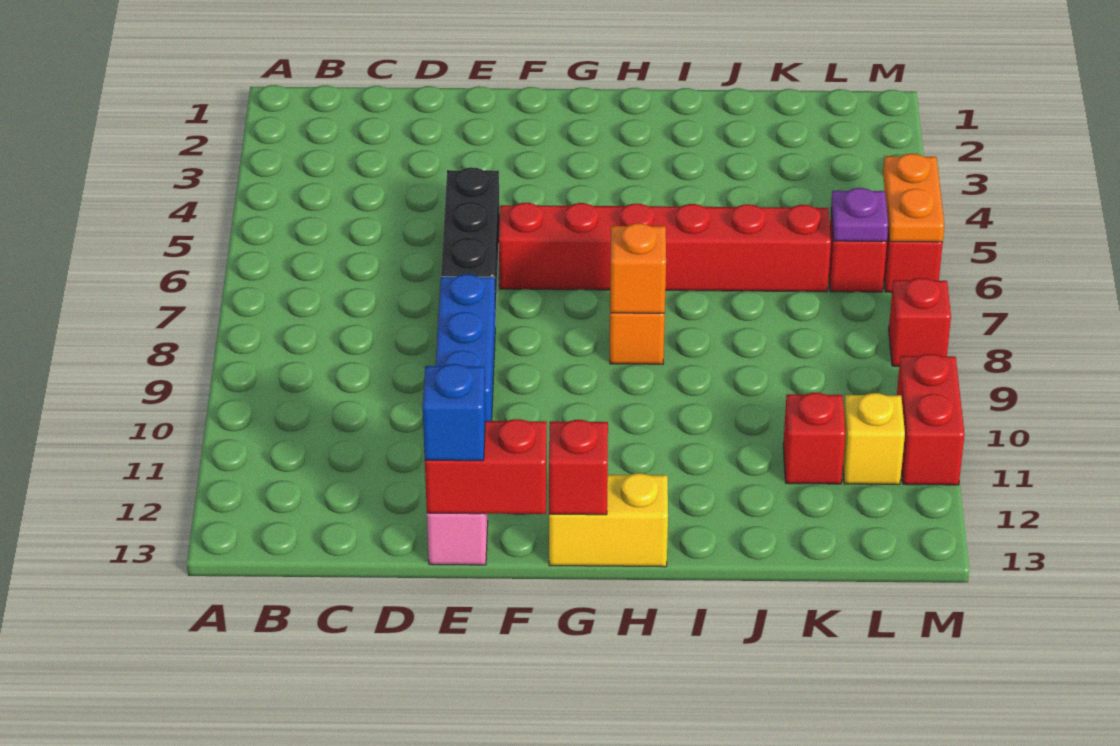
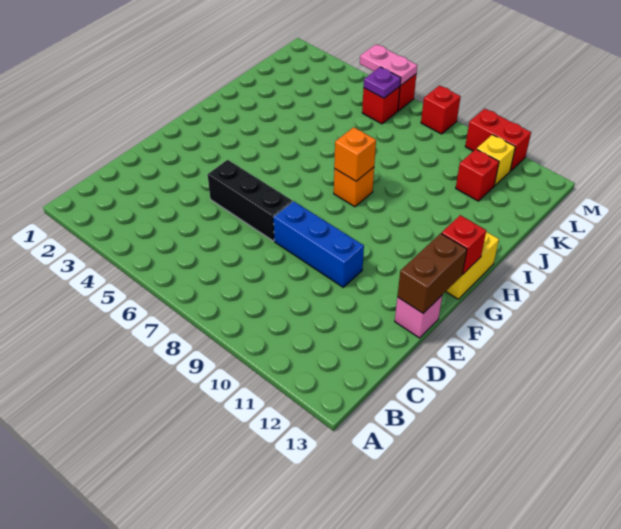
red 1x2 brick [425,419,547,514] -> brown 1x2 brick [397,233,467,313]
blue 1x1 brick [423,364,485,461] -> none
red 1x6 brick [499,203,831,292] -> none
orange 1x2 plate [883,154,944,242] -> pink 1x2 plate [360,44,417,85]

